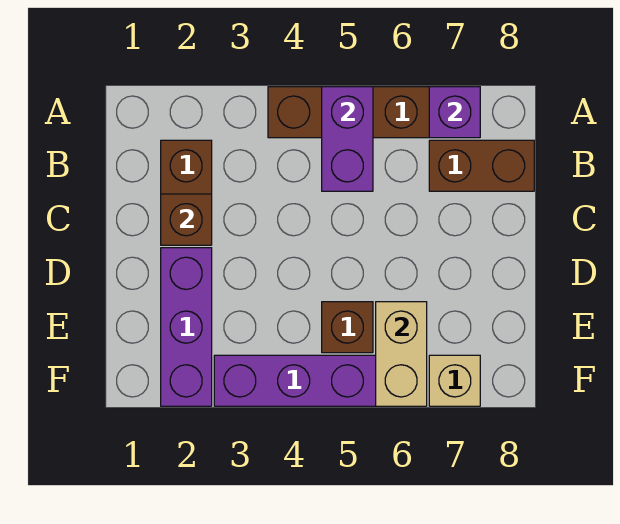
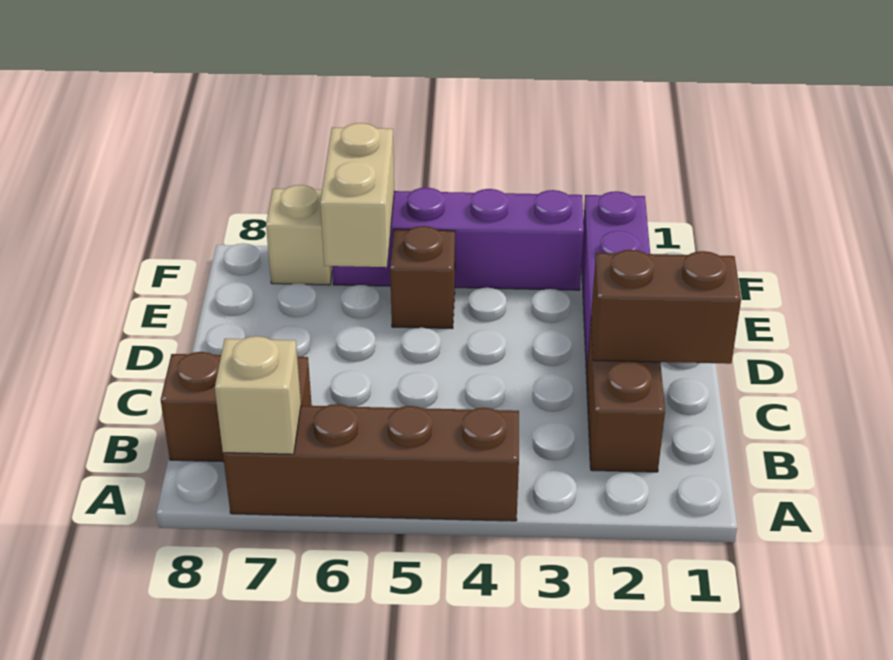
purple 1x2 brick [322,87,373,191] -> none
purple 1x1 brick [429,87,480,138] -> tan 1x1 brick [215,336,301,454]
brown 1x1 brick [161,194,212,245] -> brown 1x2 brick [591,250,741,364]

